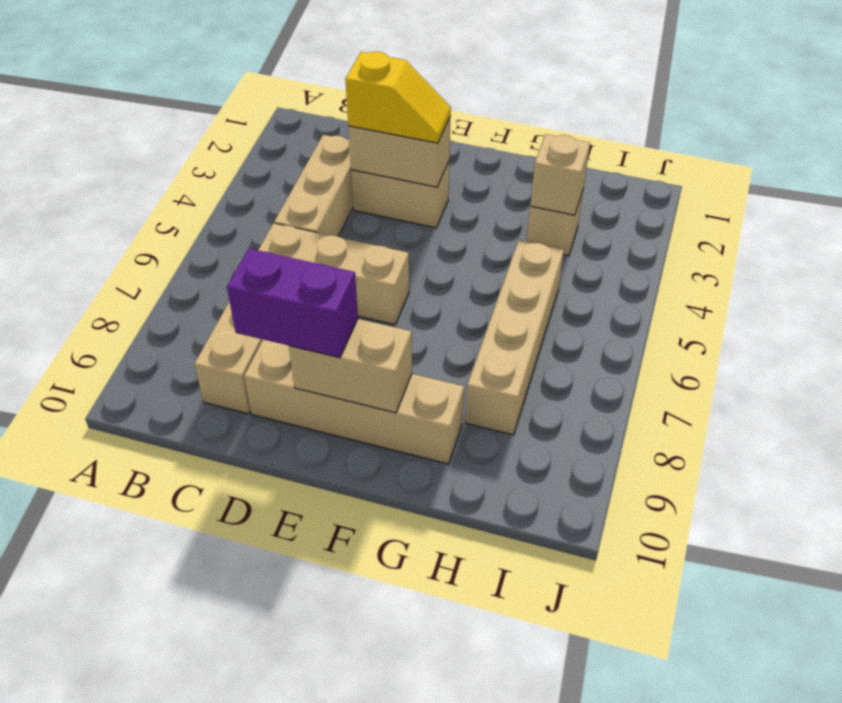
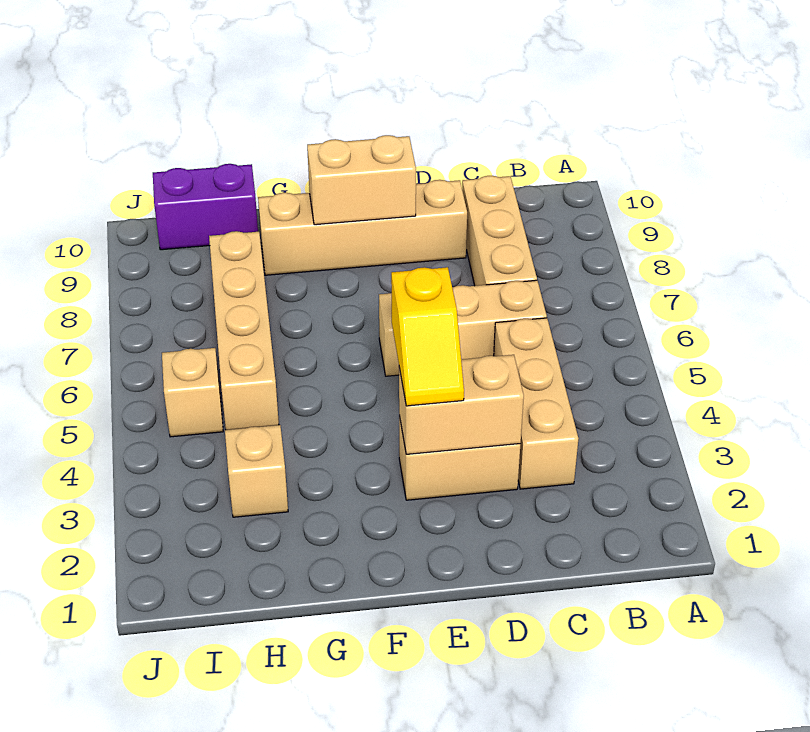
yellow 1x2 slope [345,52,451,143] -> yellow 1x2 slope turned to [391,267,464,406]
purple 1x2 brick [227,249,358,358] -> purple 1x2 brick moved to [153,164,258,250]
tan 1x1 brick [530,134,590,215] -> tan 1x1 brick moved to [162,348,223,437]

